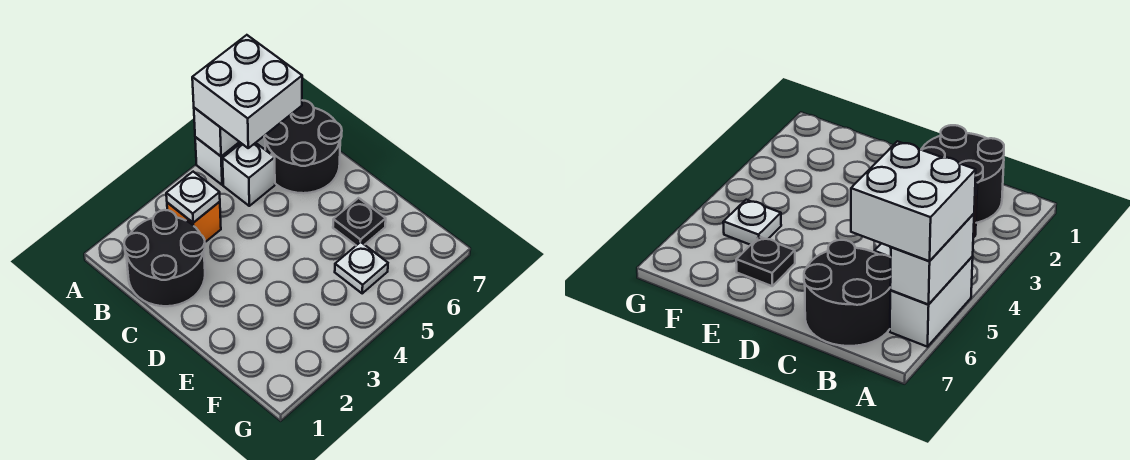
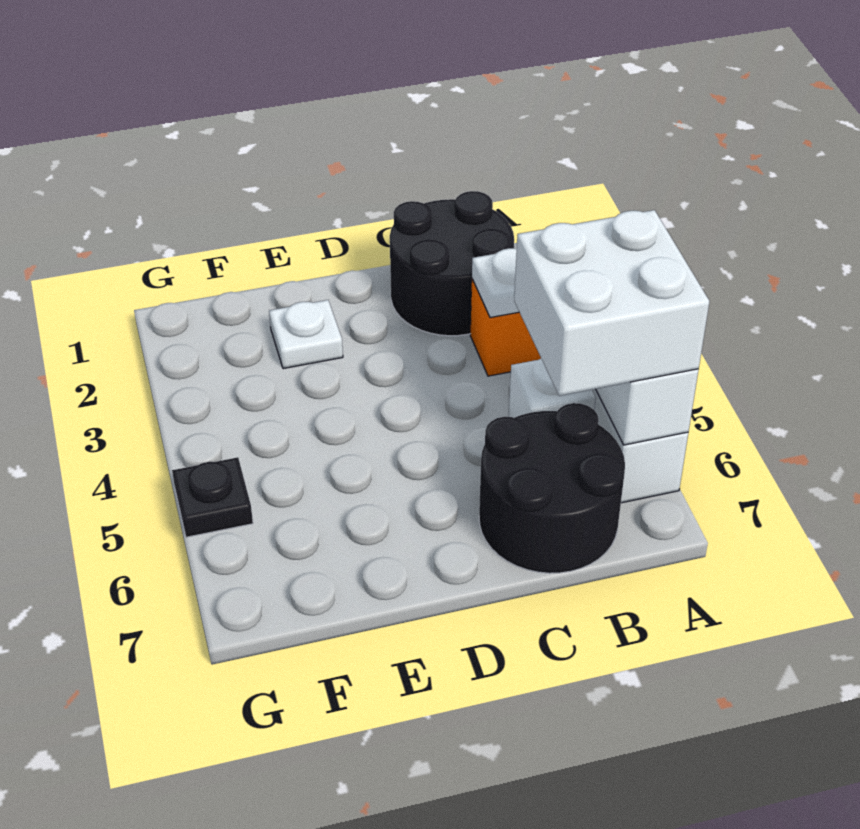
black 1x1 plate [333,198,386,245] -> black 1x1 plate moved to [172,457,253,537]
white 1x1 plate [335,242,388,293] -> white 1x1 plate moved to [269,300,343,369]

